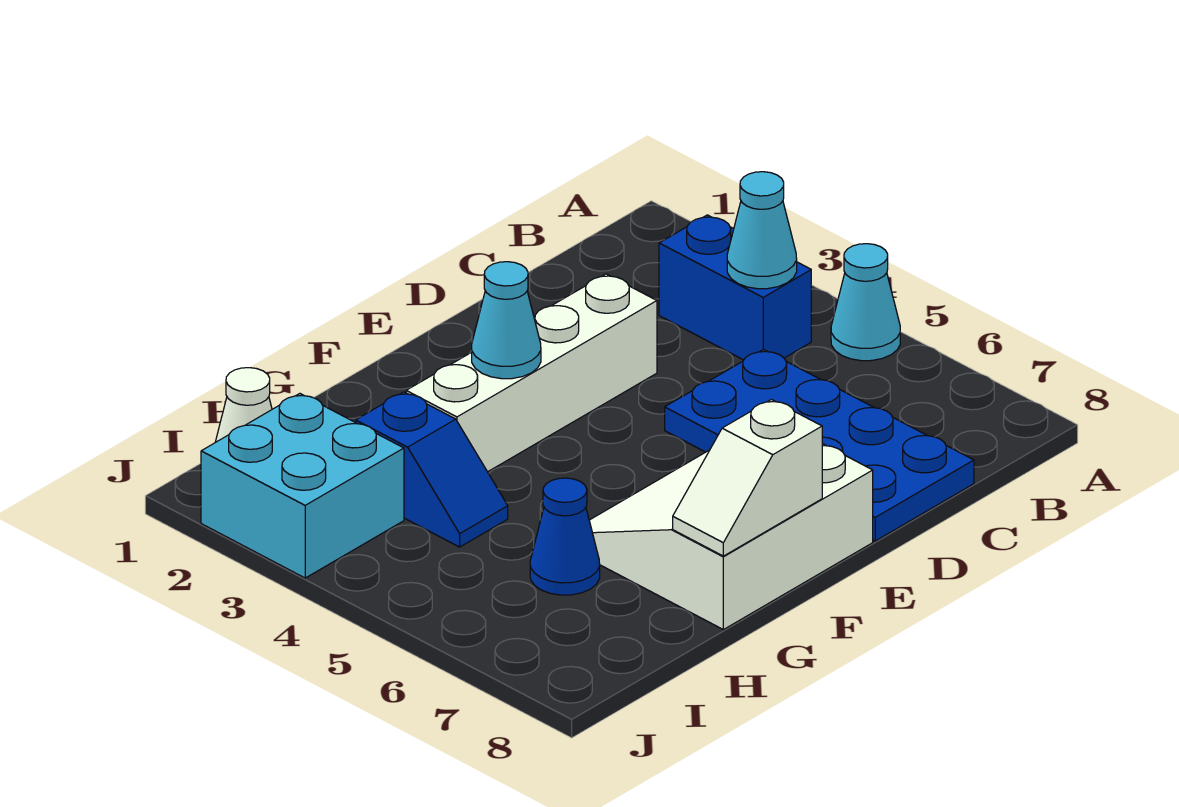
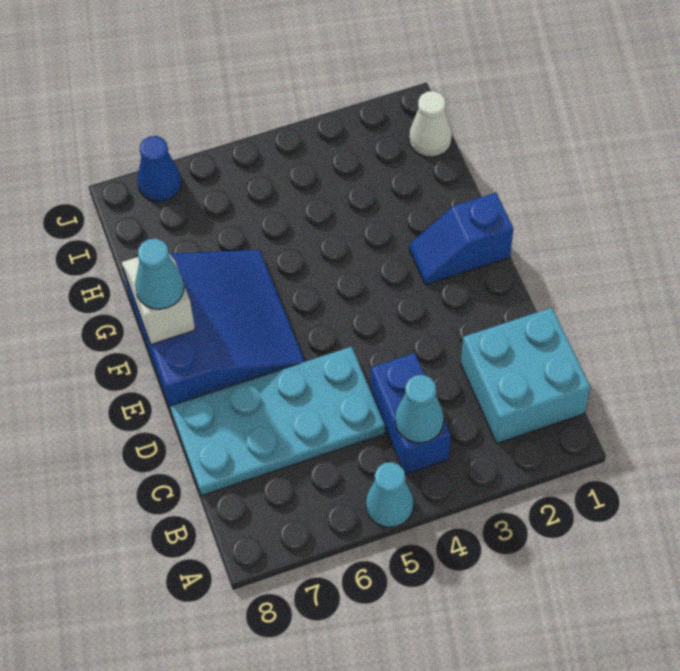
blue 1x2 brick [659,215,811,360] -> blue 1x2 brick turned to [371,353,451,475]
blue 2x4 plate [665,349,974,541] -> cyan 2x4 plate [170,347,385,496]
white 1x4 brick [406,274,657,472] -> none
white 3x3 slope [589,444,873,630] -> blue 3x3 slope [123,250,305,411]
cyan 1x1 cone [472,262,541,379] -> cyan 1x1 cone moved to [135,239,184,309]
blue 1x2 slope [356,392,508,547] -> blue 1x2 slope moved to [409,193,513,285]
blue 1x1 cone [530,478,600,595] -> blue 1x1 cone moved to [137,136,182,202]
cyan 2x2 brick [201,394,404,578] -> cyan 2x2 brick moved to [461,308,590,443]

